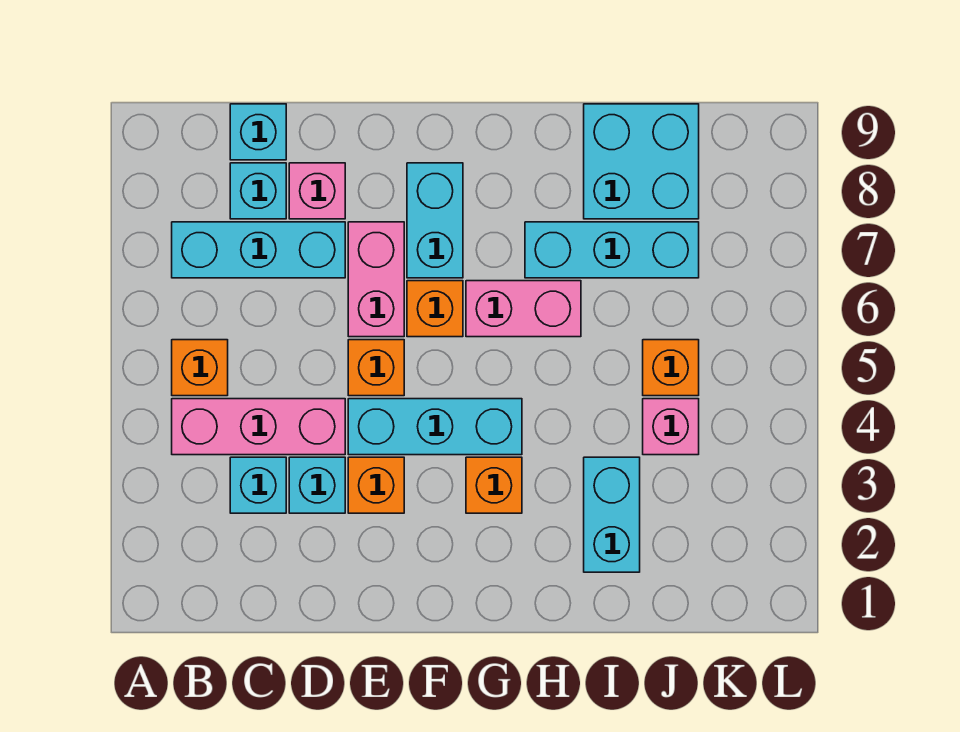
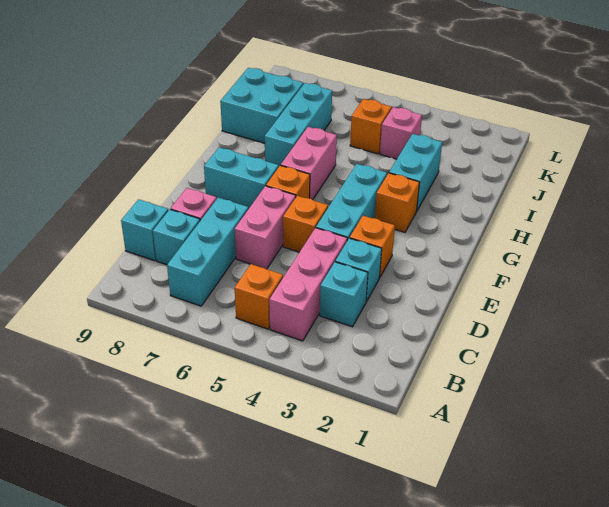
pink 1x2 brick [348,222,404,337] -> pink 1x2 brick turned to [235,186,296,269]
cyan 1x2 brick [584,457,640,572] -> cyan 1x2 brick turned to [389,134,442,210]

